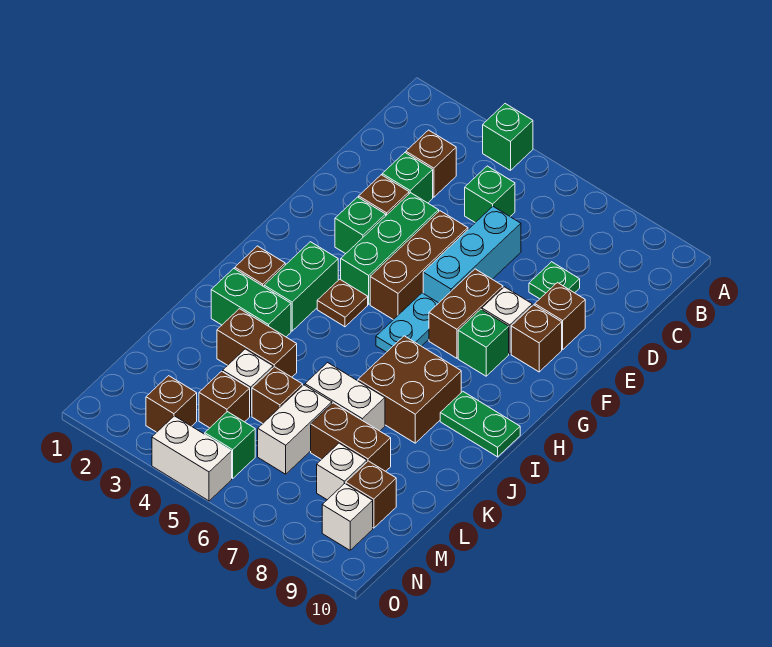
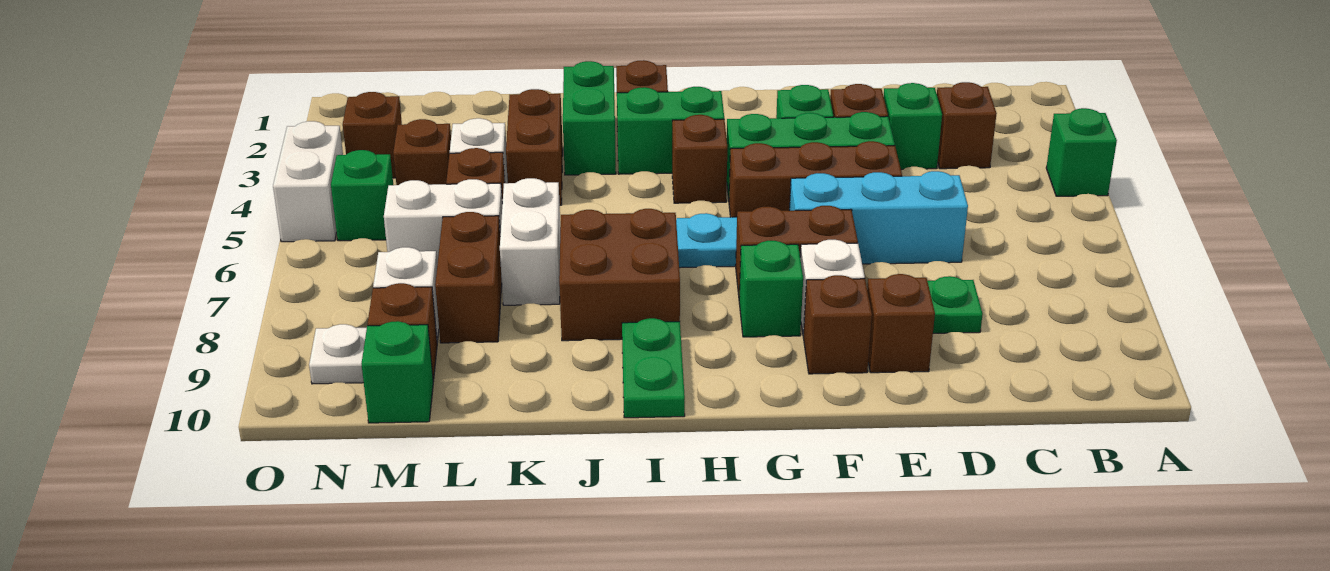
green 1x1 brick [465,166,515,223] -> green 1x1 brick moved to [362,321,433,423]
brown 1x1 plate [317,279,368,327] -> brown 1x1 brick [672,115,727,203]
white 1x1 brick [322,483,373,550] -> white 1x1 plate [309,324,367,384]

